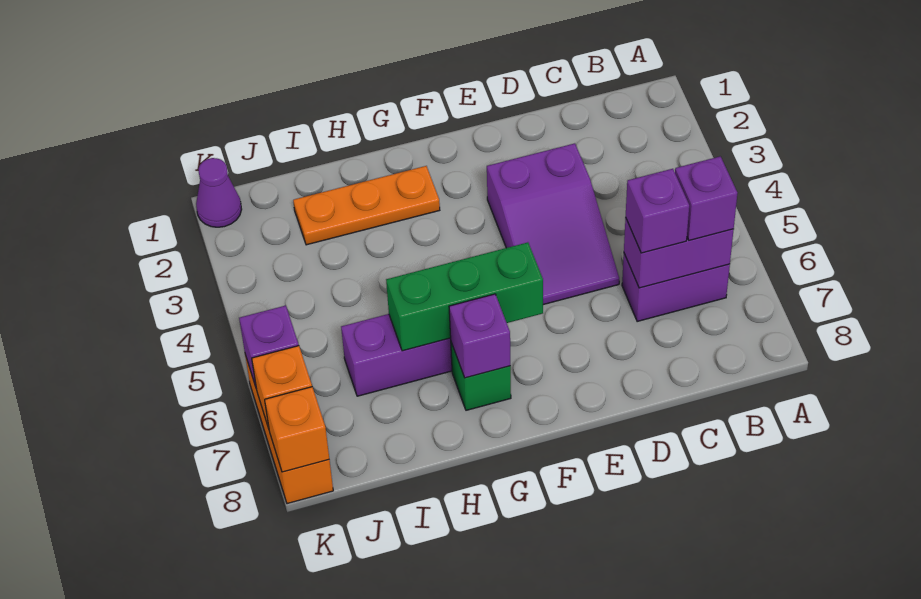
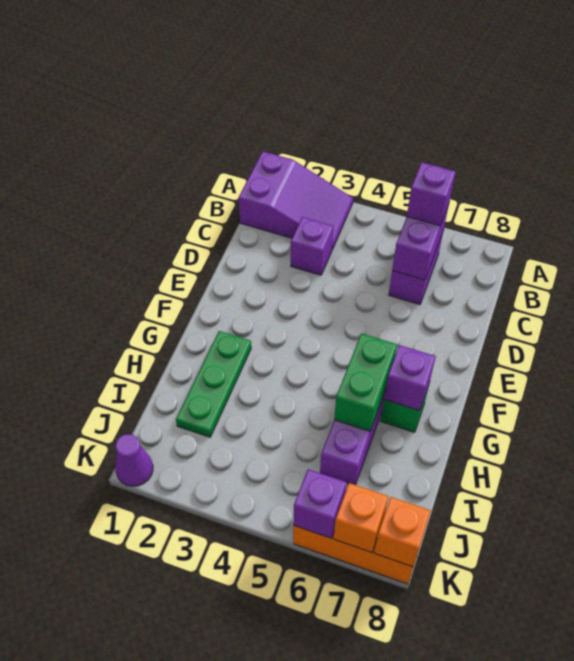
purple 1x1 brick [626,169,689,253] -> purple 1x1 brick moved to [291,217,333,275]
purple 2x3 slope [487,143,619,305] -> purple 2x3 slope moved to [239,151,353,250]
green 1x3 brick [386,242,543,351] -> green 1x2 brick [334,333,397,431]
orange 1x3 plate [293,166,440,245] -> green 1x3 plate [176,331,251,437]

